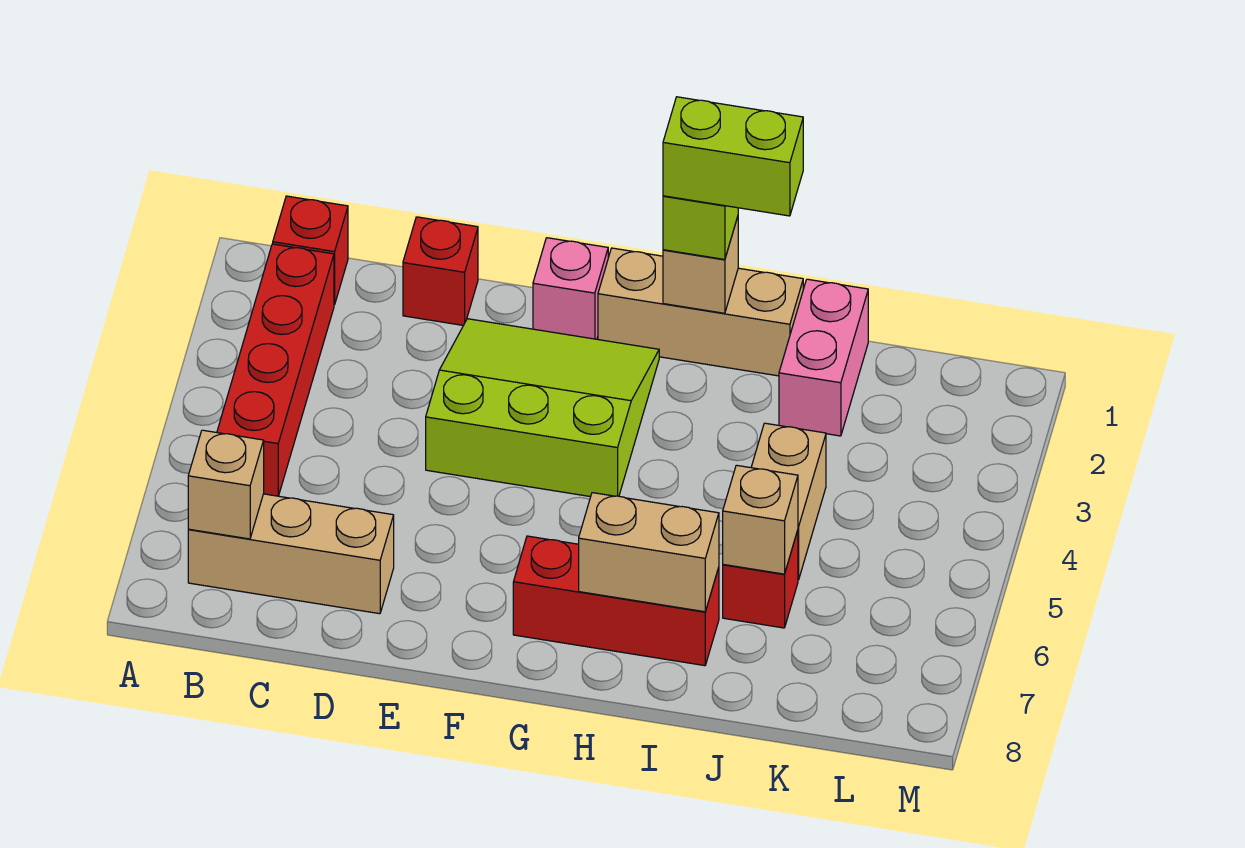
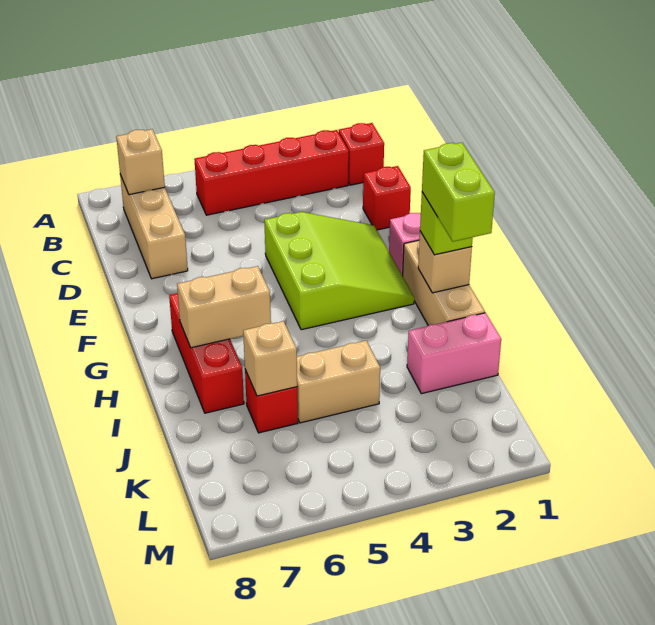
tan 1x2 brick [579,493,719,612] -> tan 1x2 brick turned to [177,266,271,348]

